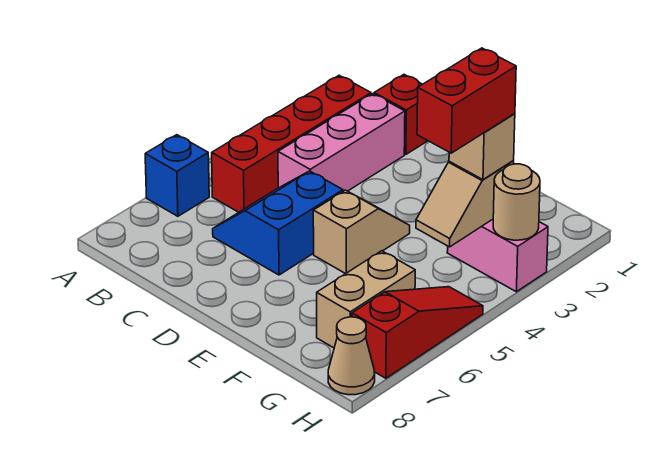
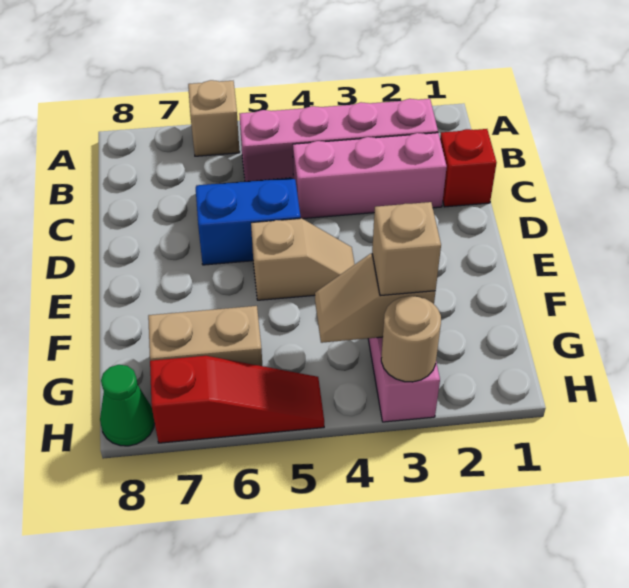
blue 1x1 brick [145,135,209,216] -> tan 1x1 brick [188,80,240,156]
red 1x4 brick [212,75,371,212] -> pink 1x4 brick [240,99,438,181]
red 1x2 brick [417,48,516,153] -> none
tan 1x1 cone [328,317,375,395] -> green 1x1 cone [100,365,155,446]

